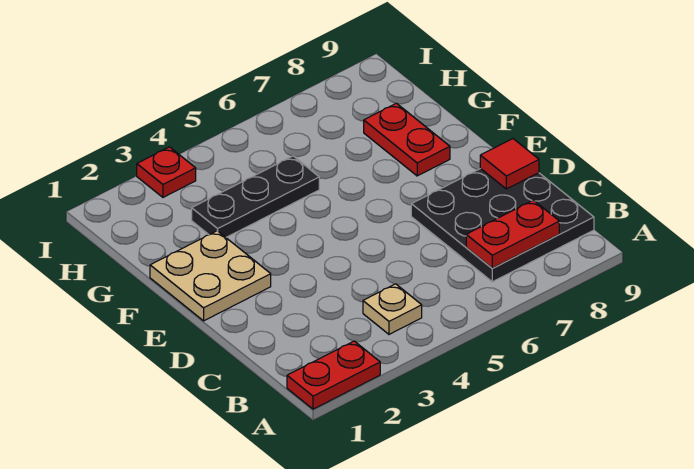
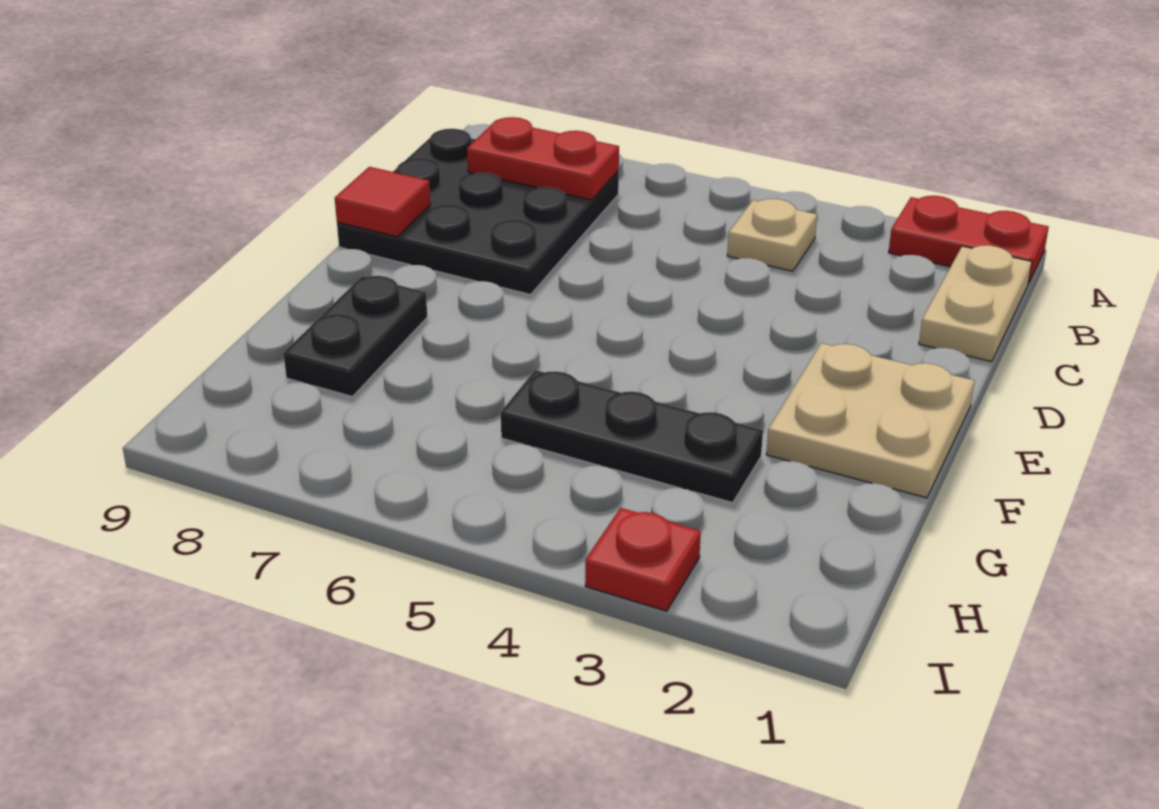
none -> tan 1x2 plate [919,245,1032,362]
red 1x2 plate [364,103,450,176] -> black 1x2 plate [284,276,427,397]

